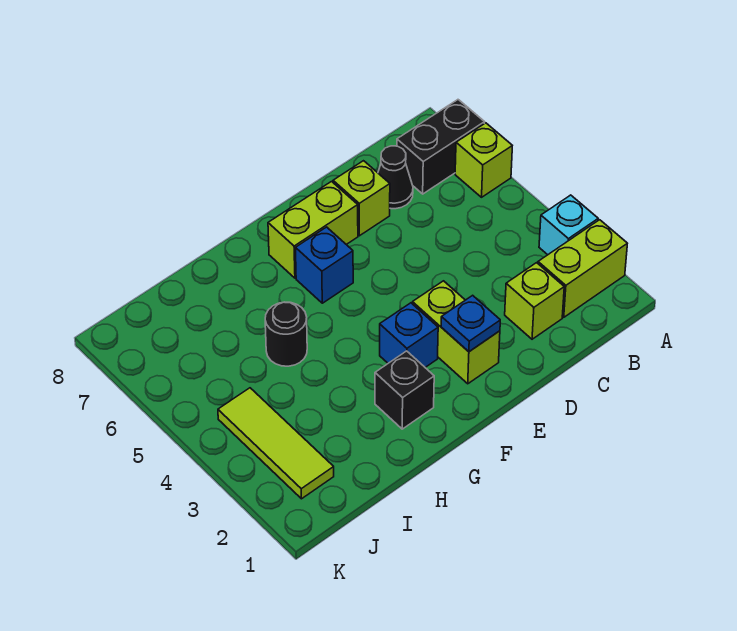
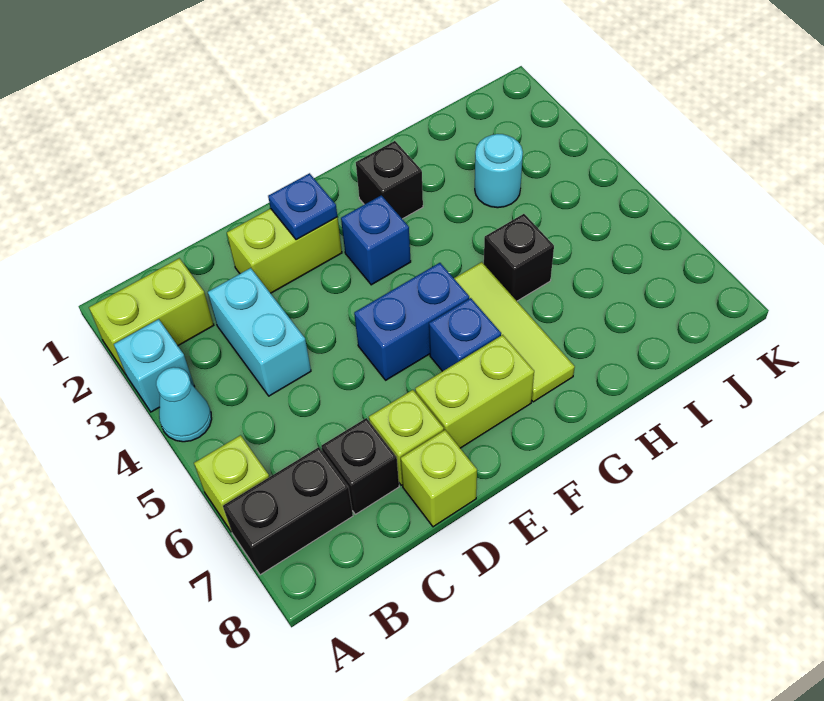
none -> cyan 1x1 cone [156,367,212,442]
lime 1x1 brick [505,263,564,339] -> lime 1x1 brick moved to [401,430,477,527]
none -> cyan 1x2 brick [208,268,311,396]
black 1x1 cone [378,146,413,209] -> black 1x1 brick [321,418,399,514]
lime 1x2 brick [412,281,500,384] -> lime 1x2 brick turned to [227,208,342,293]
none -> blue 1x2 brick [354,263,469,380]
black 1x1 round brick [265,302,307,366] -> black 1x1 brick [484,214,554,301]
none -> cyan 1x1 round brick [475,134,523,208]
lime 1x3 tile [218,388,334,499] -> lime 1x3 tile moved to [454,262,575,402]

